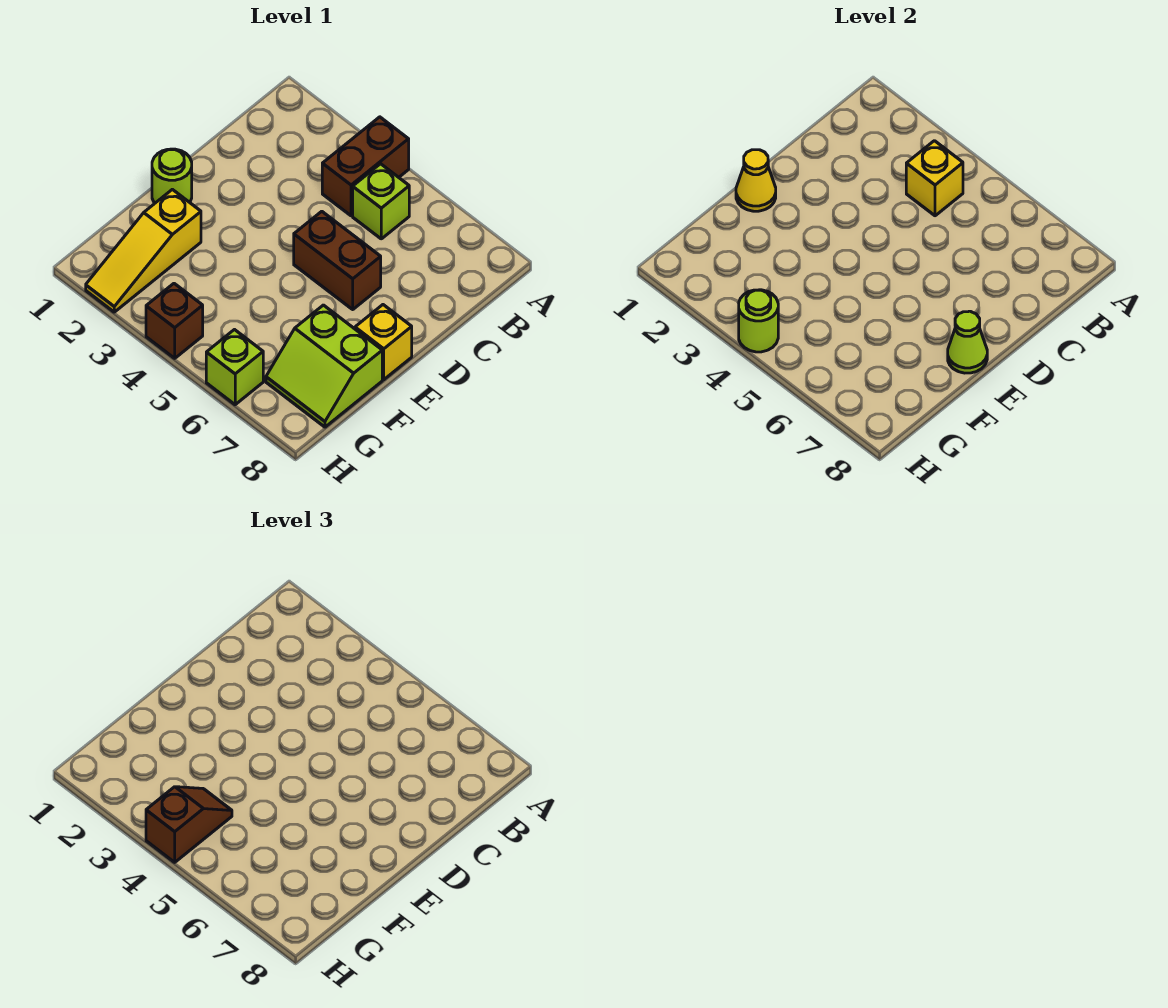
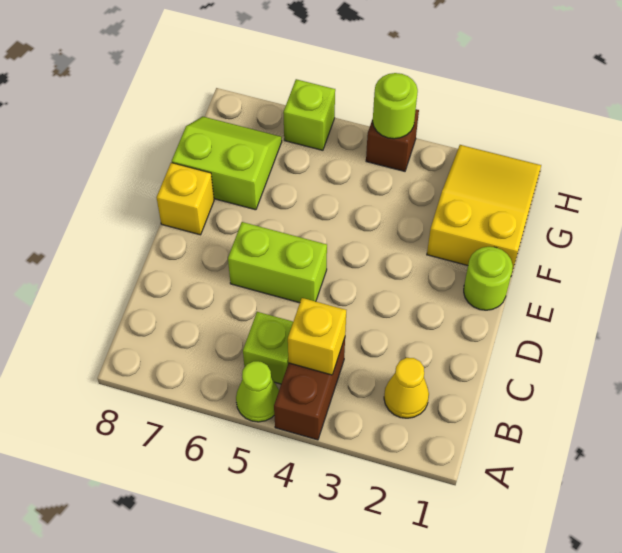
brown 1x2 brick [294,211,381,309] -> lime 1x2 brick [228,222,327,303]
yellow 1x1 cone [736,150,776,211] -> yellow 1x1 cone moved to [384,358,429,418]
lime 1x1 cone [948,311,987,373] -> lime 1x1 cone moved to [236,361,279,422]
yellow 1x3 slope [86,189,201,312] -> yellow 2x3 slope [427,145,541,275]
brown 1x2 slope [146,787,232,862] -> none

